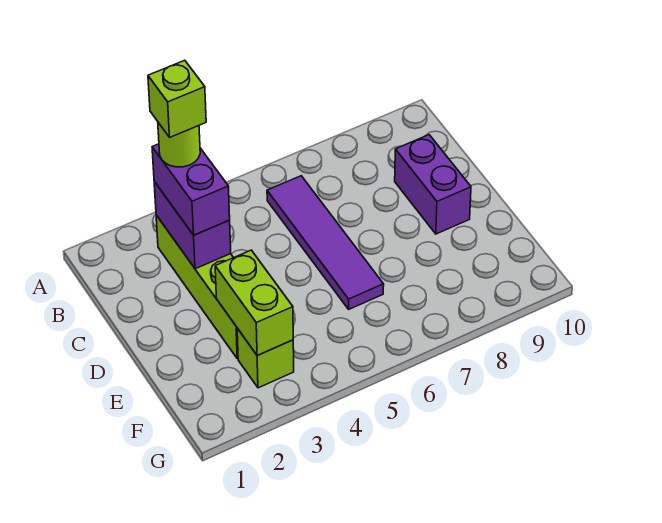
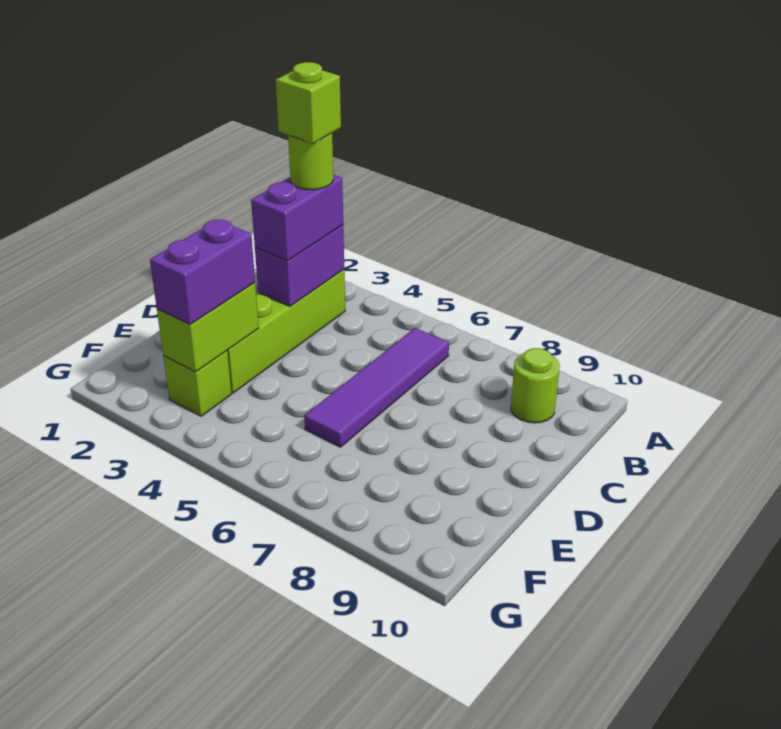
none -> lime 1x1 round brick [511,348,560,423]
purple 1x2 brick [395,135,471,234] -> purple 1x2 brick moved to [150,220,255,325]

